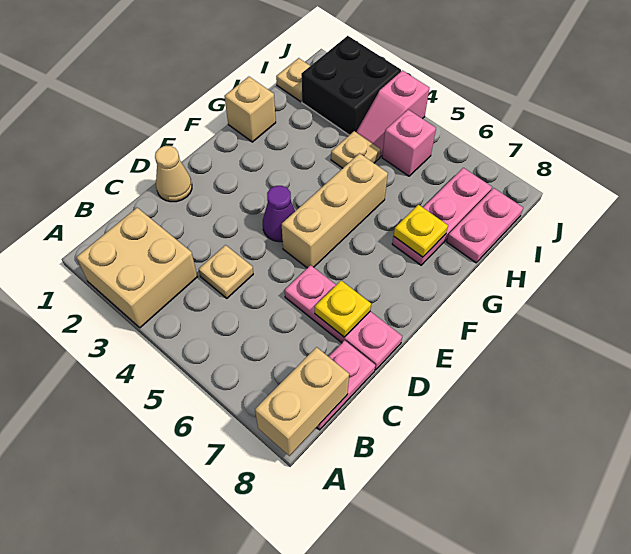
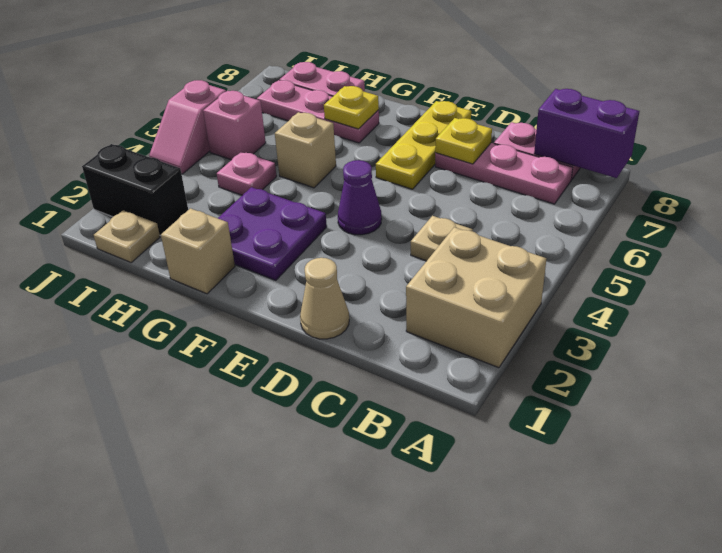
tan 1x2 brick [255,347,349,456] -> purple 1x2 brick [534,89,639,178]
pink 1x3 plate [285,265,402,370] -> pink 1x3 plate turned to [435,143,573,204]
tan 1x3 brick [282,153,388,268] -> tan 1x1 brick [275,112,336,188]
none -> yellow 1x3 plate [376,101,471,189]
none -> purple 2x2 plate [218,187,327,280]
tan 1x1 plate [331,131,381,168] -> pink 1x1 plate [217,152,276,195]
black 2x2 brick [301,36,401,135] -> black 1x2 brick [82,144,188,235]
pink 1x2 slope [356,71,429,157] -> pink 1x2 slope turned to [149,80,226,174]

